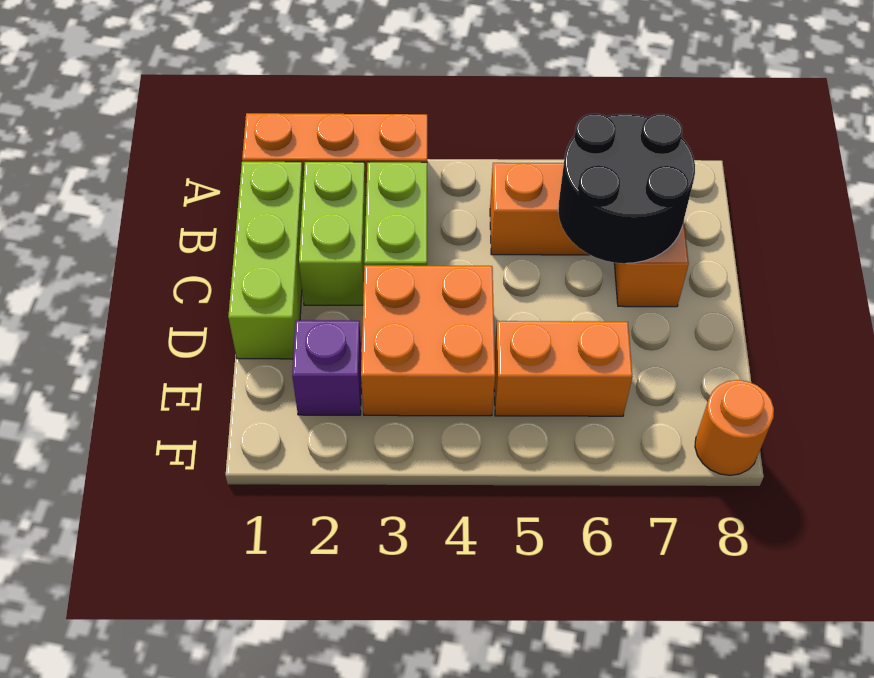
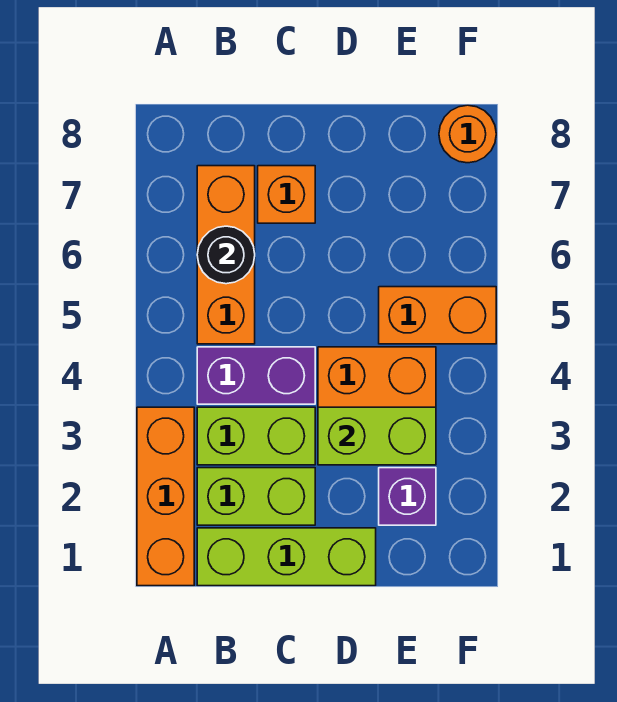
none -> purple 1x2 brick [197,347,315,404]
black 2x2 round brick [558,114,695,263] -> black 1x1 round brick [197,226,255,284]
none -> lime 1x2 brick [318,407,436,465]
orange 1x2 brick [494,321,632,416] -> orange 1x2 brick turned to [379,287,496,344]

